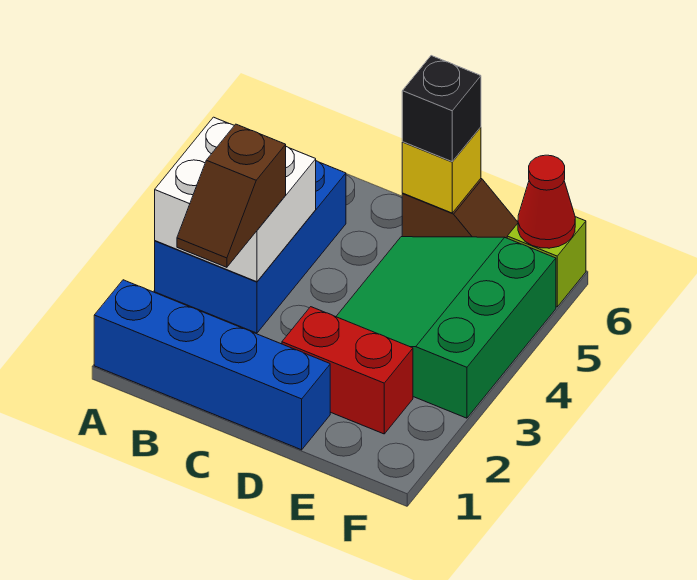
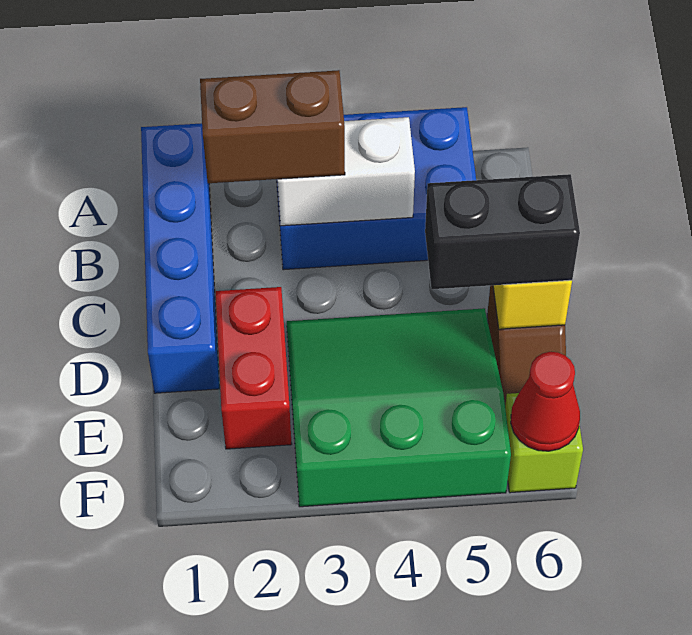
white 2x2 brick [155,117,316,282] -> white 1x2 brick [277,117,415,226]
brown 1x2 slope [177,124,286,267] -> brown 1x2 brick [200,70,345,183]
black 1x1 brick [402,56,481,162] -> black 1x2 brick [425,174,580,289]

